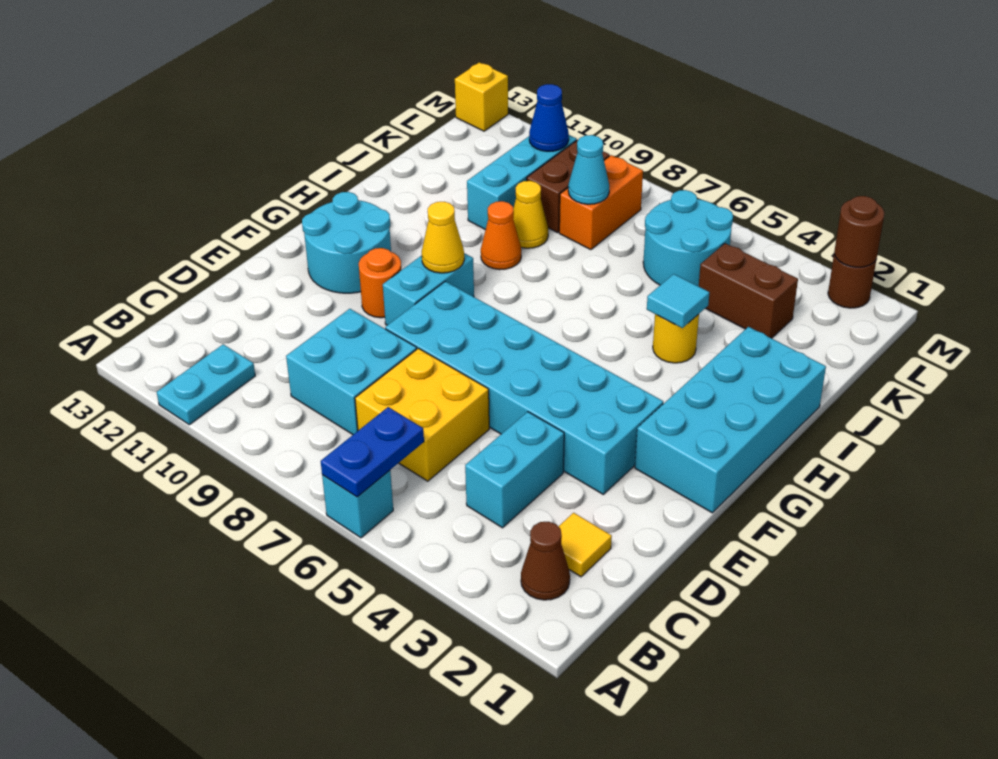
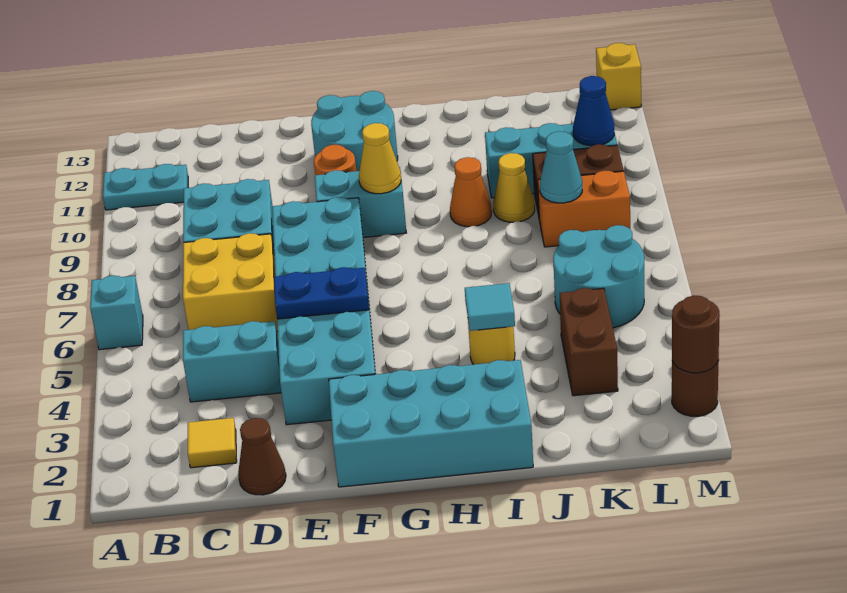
blue 1x2 plate [321,407,424,497] -> blue 1x2 plate moved to [274,267,369,319]
brown 1x1 cone [521,522,570,600] -> brown 1x1 cone moved to [238,418,286,495]

